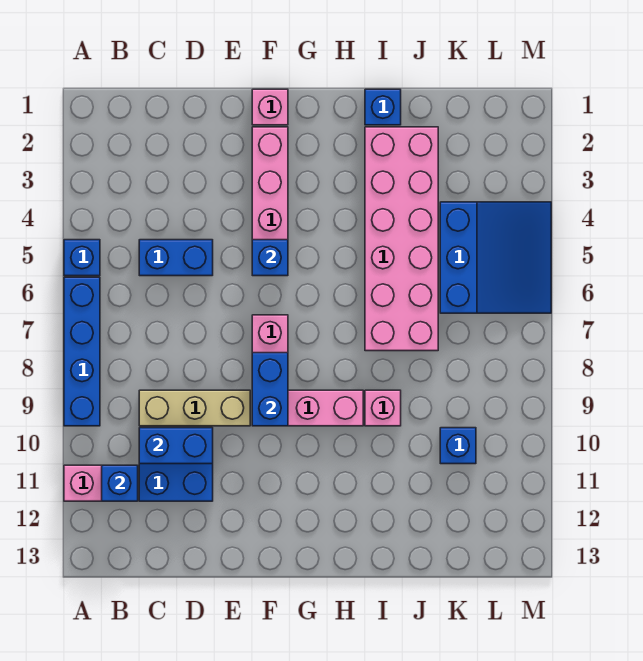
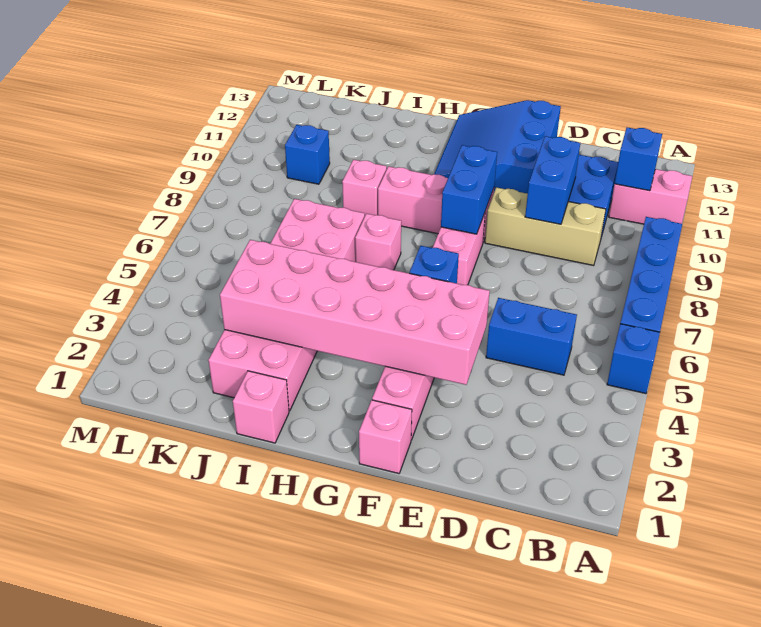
blue 1x2 brick [139,428,213,464] -> blue 1x2 brick turned to [525,136,580,224]
none -> pink 2x6 brick [220,240,490,385]
none -> pink 1x1 brick [355,214,401,270]
blue 1x1 brick [365,89,401,125] -> pink 1x1 brick [233,371,289,443]
blue 3x3 slope [440,202,551,313] -> blue 3x3 slope moved to [434,100,561,194]

